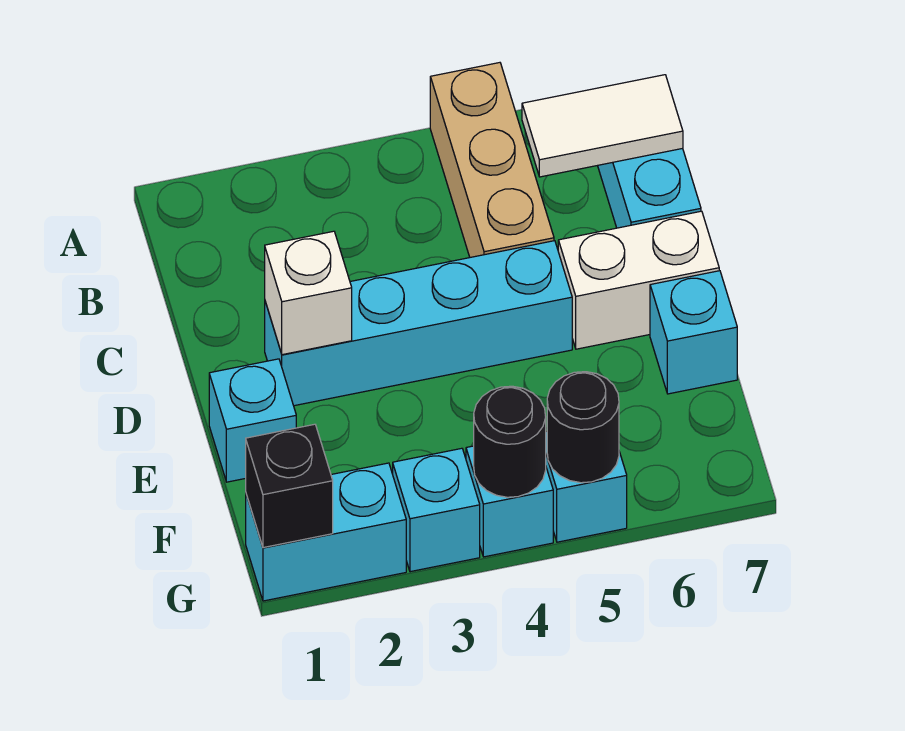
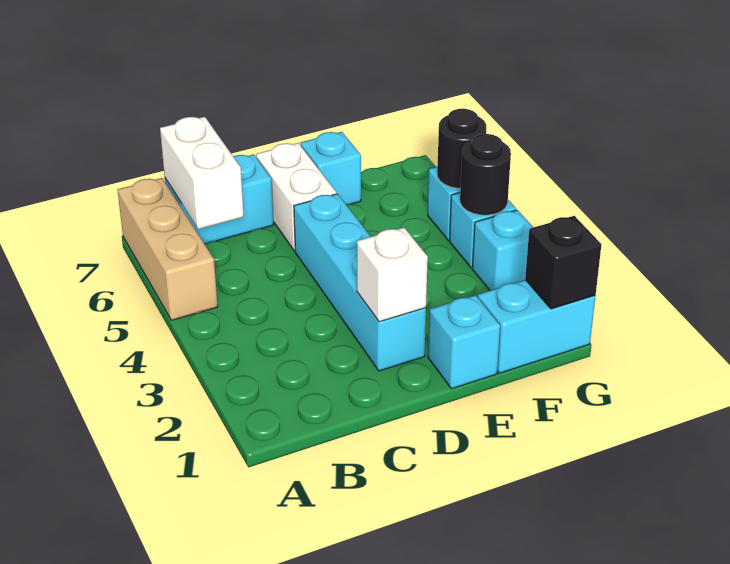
tan 1x3 brick [430,63,554,257] -> tan 1x3 brick turned to [118,178,218,320]
white 1x2 tile [522,75,683,177] -> white 1x2 brick [160,117,244,229]
cyan 1x2 brick [246,463,406,601] -> cyan 1x2 brick turned to [478,280,595,373]

